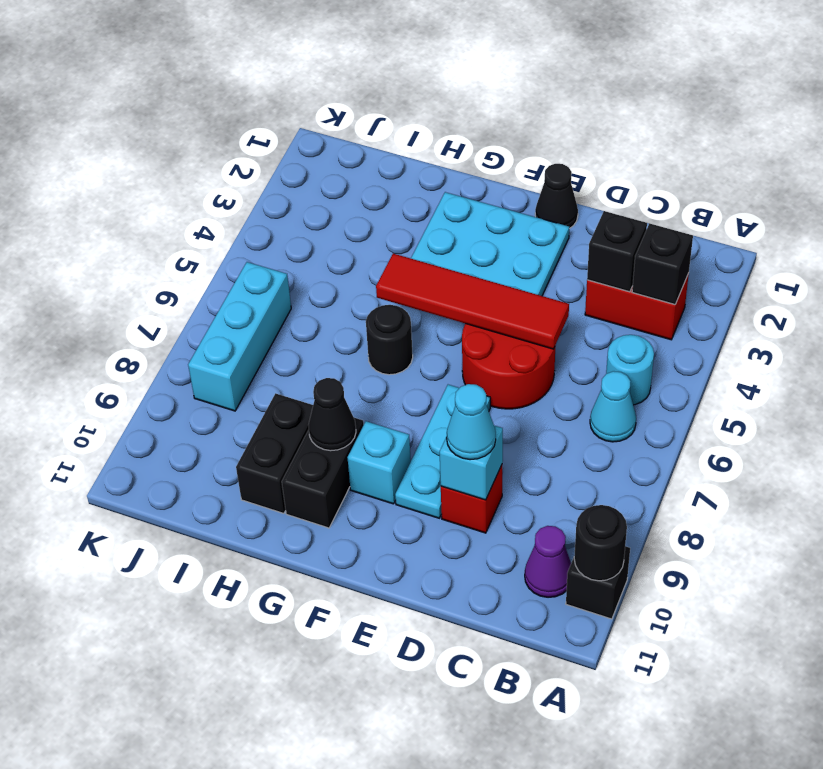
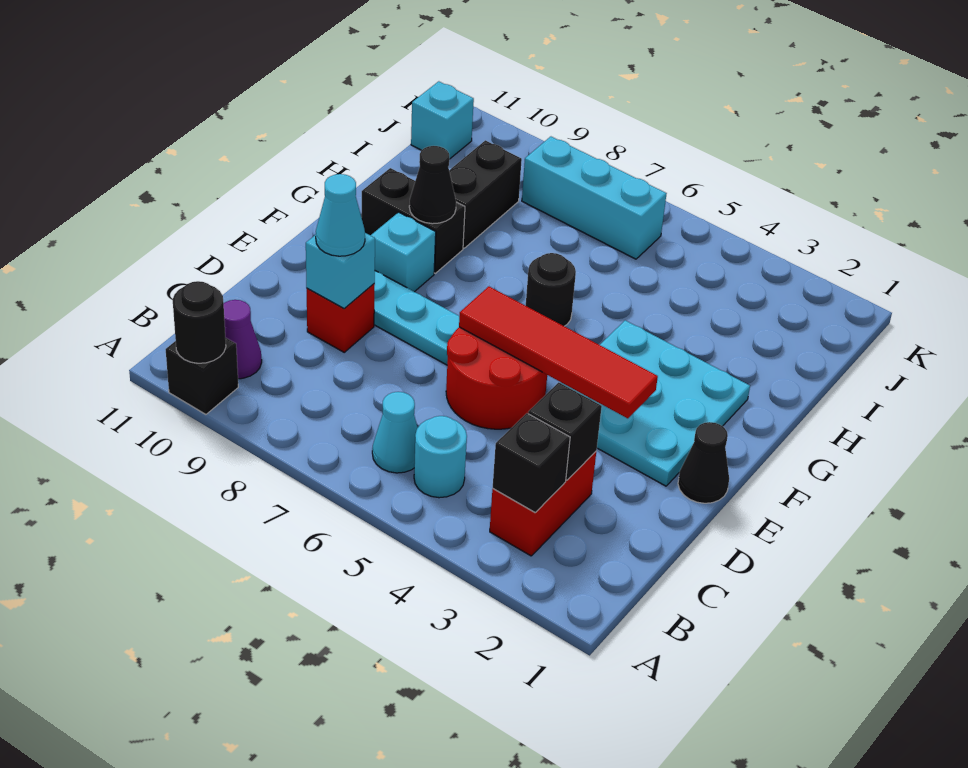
red 1x4 tile [376,254,569,349] -> red 1x4 tile turned to [459,287,658,418]
black 1x2 brick [236,393,313,513] -> black 1x2 brick turned to [449,140,522,248]
none -> cyan 1x1 brick [411,81,474,159]

